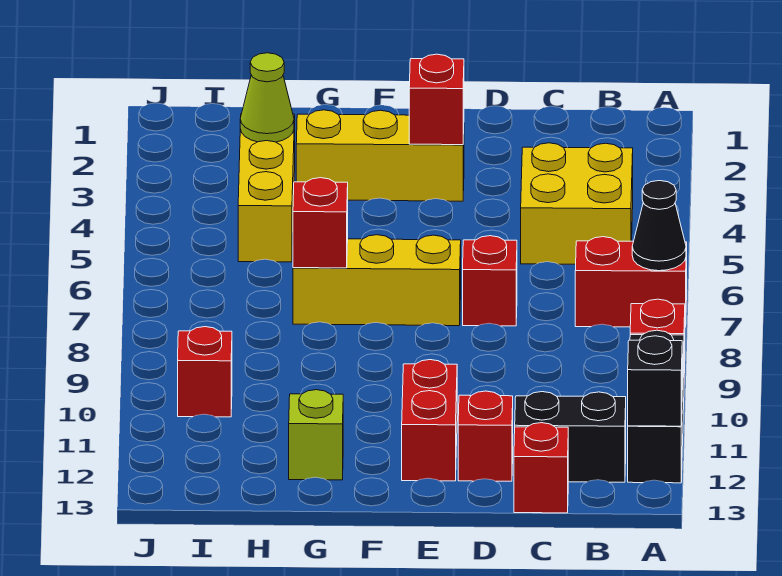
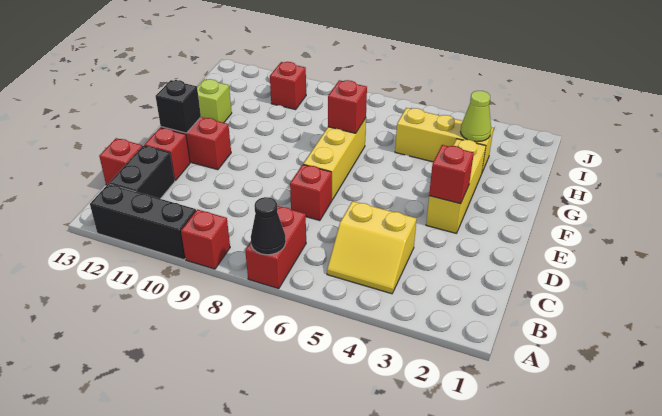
black 1x1 brick [628,336,682,426] -> black 1x1 brick moved to [156,80,201,133]
yellow 2x2 brick [521,143,633,264] -> yellow 2x2 slope [327,201,417,294]

